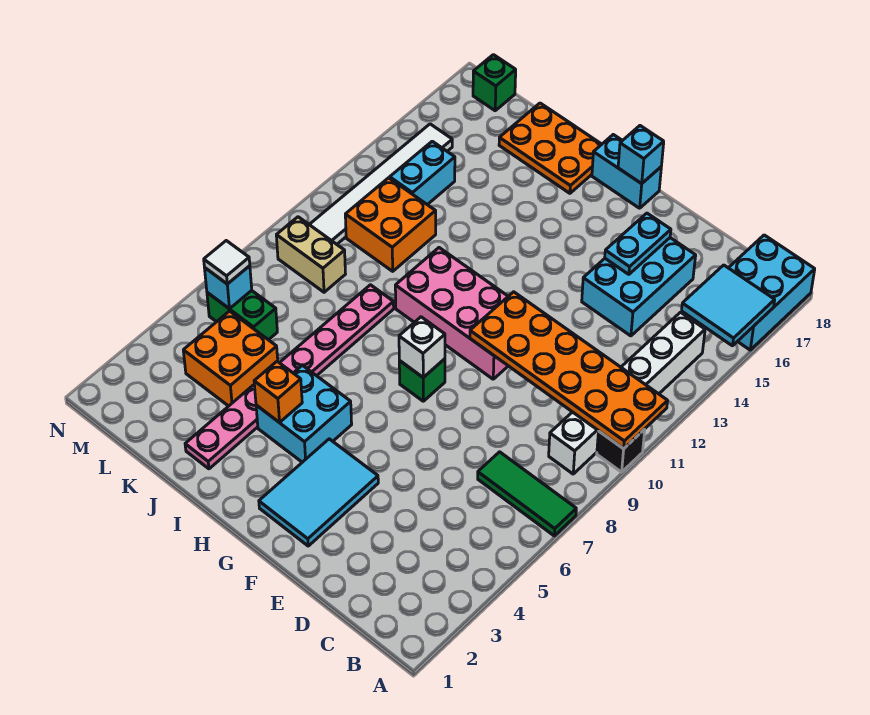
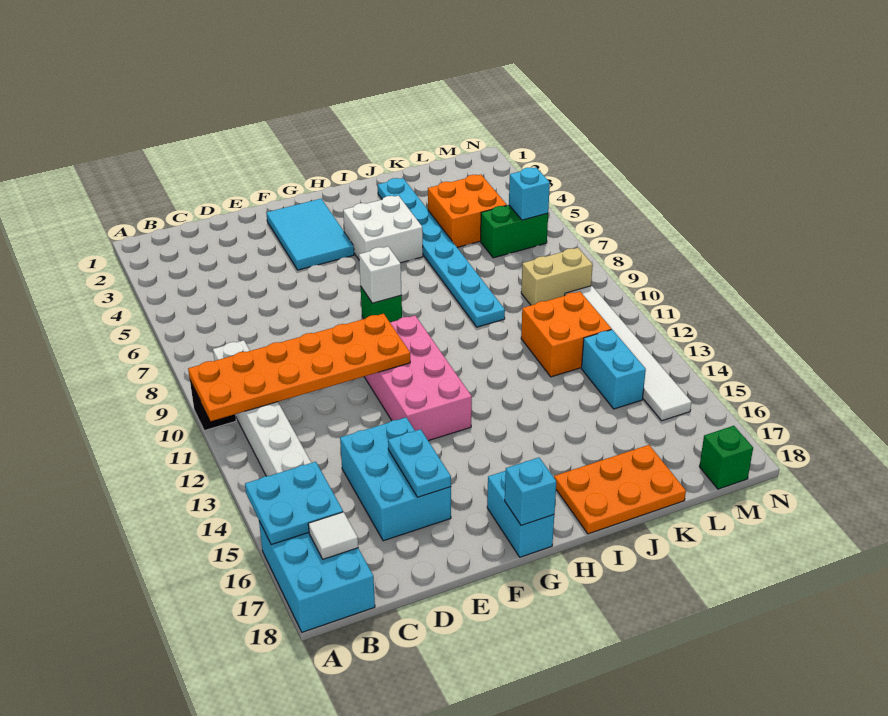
green 1x3 tile [478,452,576,536] -> none
cyan 2x2 tile [682,265,775,346] -> cyan 2x2 plate [245,462,343,545]
pink 2x4 brick [395,248,508,379] -> pink 2x4 brick turned to [364,316,472,441]
cyan 1x2 brick [592,135,661,208] -> cyan 1x2 brick turned to [487,471,554,557]
cyan 2x2 brick [256,365,352,462] -> white 2x2 brick [343,196,423,263]
orange 1x1 brick [254,361,302,423] -> none
pink 1x8 plate [185,285,394,469] -> cyan 1x8 plate [378,178,505,327]
white 1x1 tile [204,241,250,284] -> white 1x1 tile moved to [308,512,358,559]

